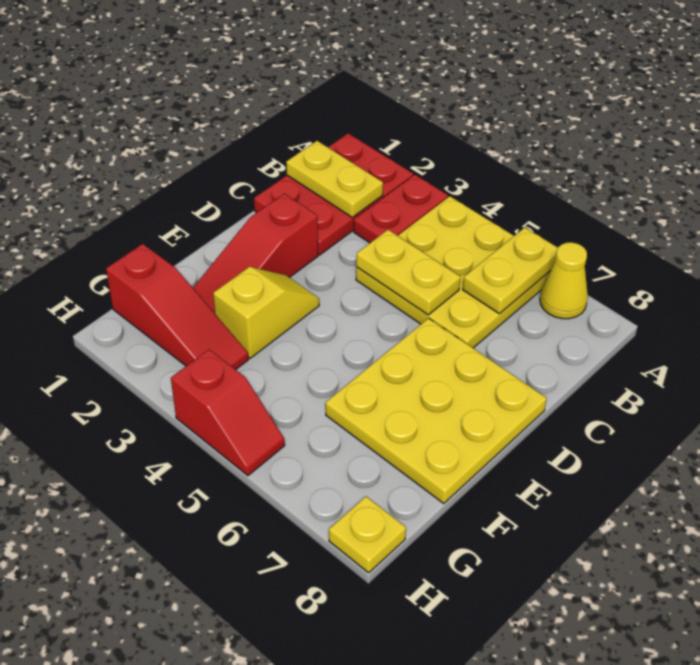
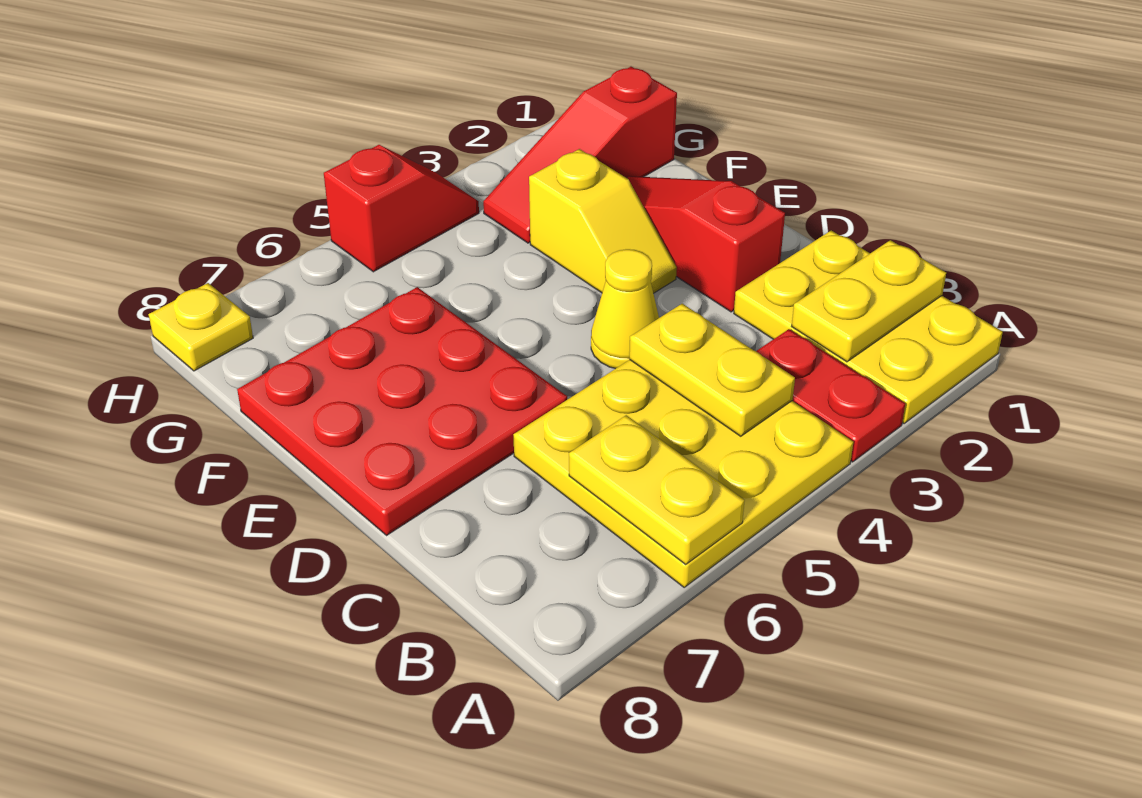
red 2x3 plate [254,133,413,255] -> yellow 2x3 plate [734,231,1003,424]
yellow 1x1 cone [540,242,588,319] -> yellow 1x1 cone moved to [591,249,659,369]
yellow 1x2 plate [356,230,461,315] -> yellow 1x2 plate turned to [629,304,795,436]
yellow 3x3 plate [325,318,547,504] -> red 3x3 plate [237,287,567,535]
red 1x2 slope [171,350,285,476] -> red 1x2 slope turned to [324,145,479,272]

